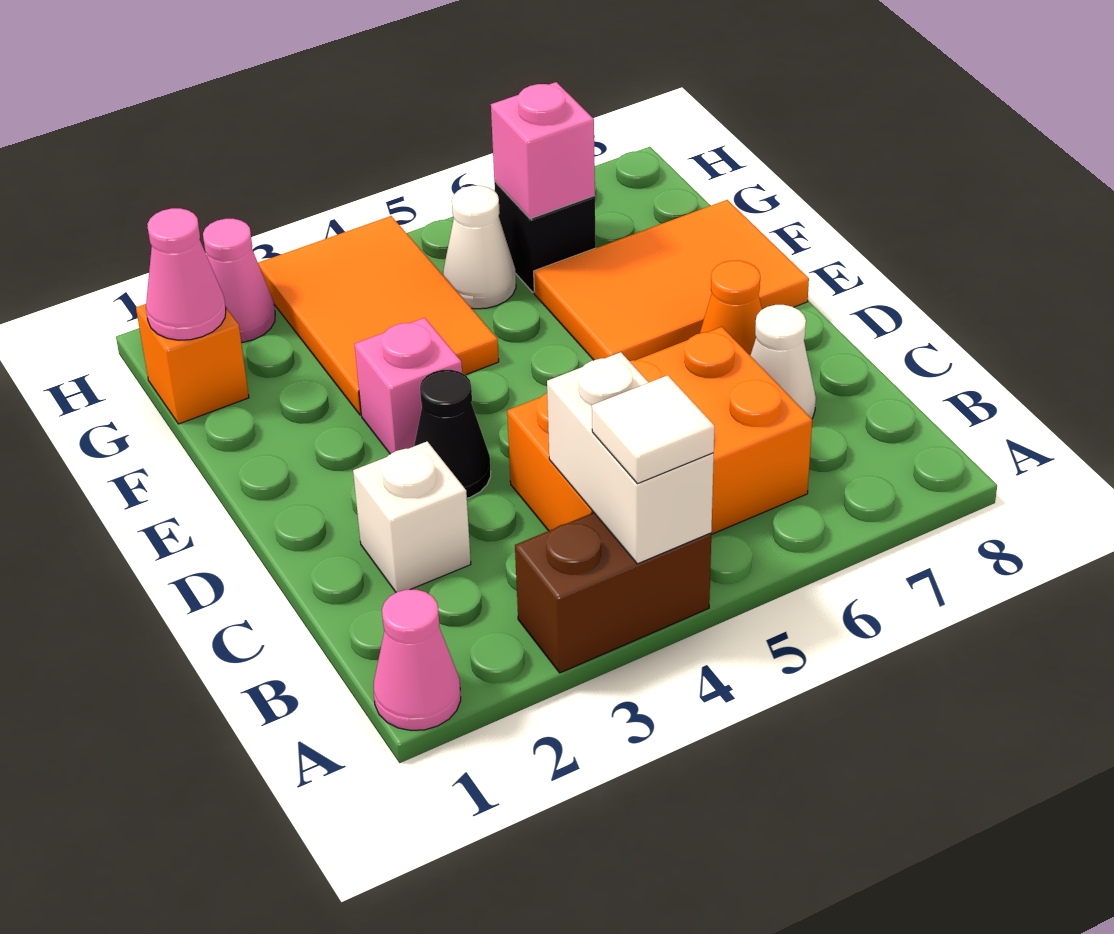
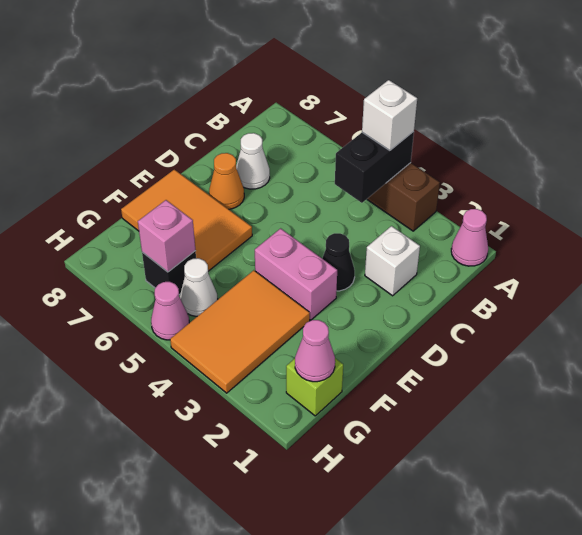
white 1x2 brick [547,352,714,564] -> black 1x2 brick [335,131,414,203]
white 1x1 tile [592,375,715,484] -> white 1x1 brick [362,80,417,150]
orange 2x3 brick [507,327,812,534] -> none
pink 1x1 brick [354,318,462,454] -> pink 1x2 brick [255,228,337,320]
orange 1x1 brick [136,304,249,424] -> lime 1x1 brick [286,358,343,416]
pink 1x1 cone [203,219,275,343] -> pink 1x1 cone moved to [151,282,189,340]

